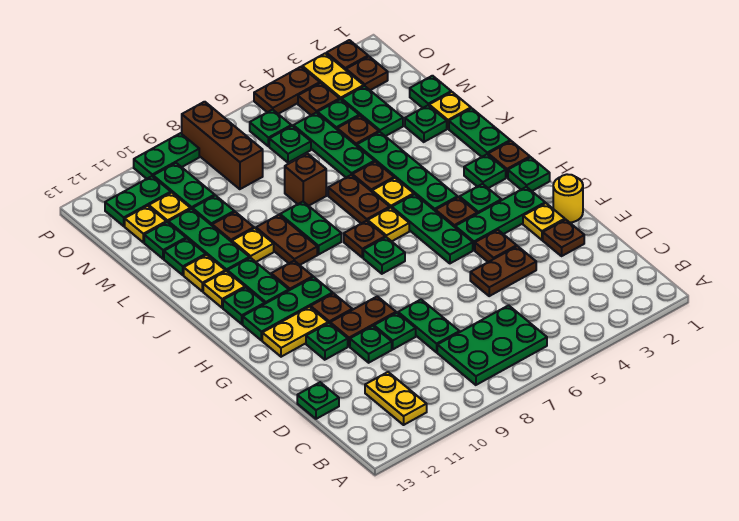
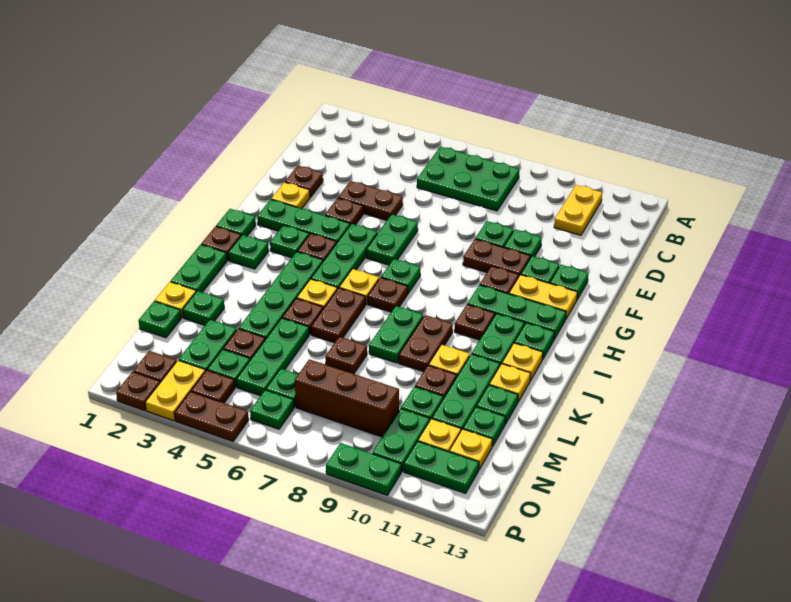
green 1x2 plate [398,300,460,352] -> green 1x2 plate moved to [366,214,418,265]
green 1x1 plate [297,382,339,419] -> green 1x1 plate moved to [550,265,589,299]
yellow 1x1 round brick [553,174,583,223] -> none
brown 1x1 brick [285,154,326,206] -> brown 1x1 plate [325,337,367,374]
brown 1x3 brick [182,102,263,189] -> brown 1x3 brick turned to [295,359,399,437]

